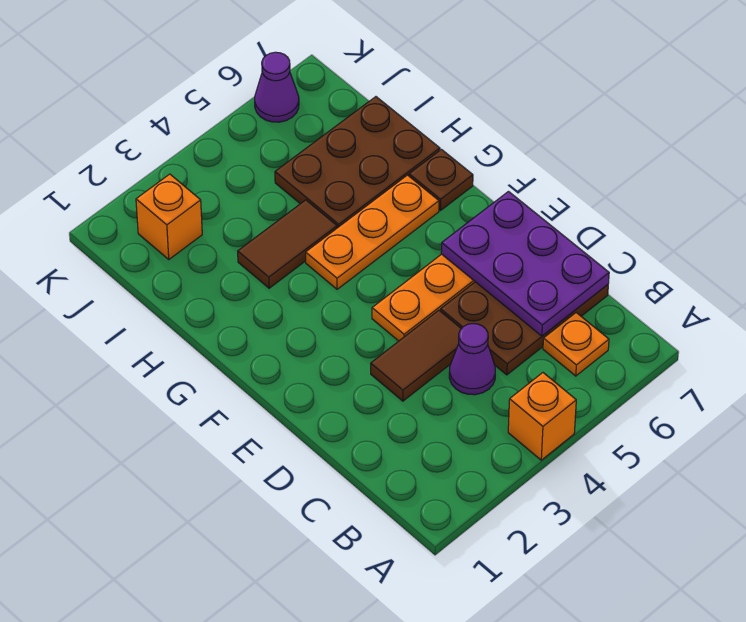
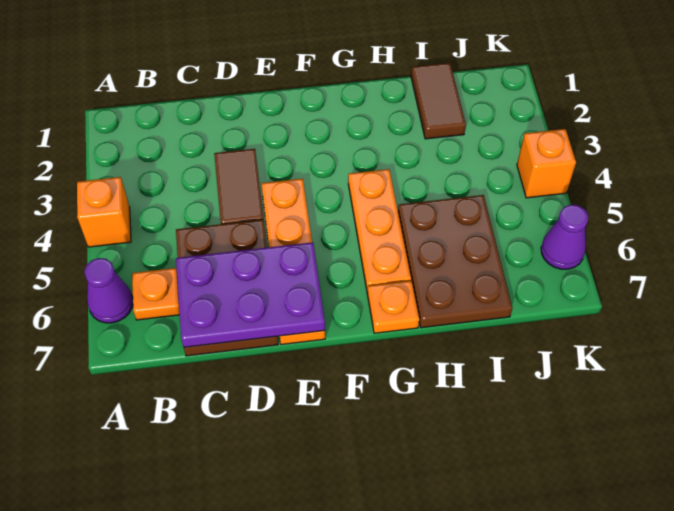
purple 1x1 cone [449,324,495,395] -> purple 1x1 cone moved to [84,258,133,323]
brown 1x1 plate [409,149,473,210] -> orange 1x1 plate [367,281,419,333]
brown 1x2 tile [238,200,337,288] -> brown 1x2 tile moved to [411,63,466,139]
orange 1x1 brick [136,174,202,259] -> orange 1x1 brick moved to [517,129,576,198]

